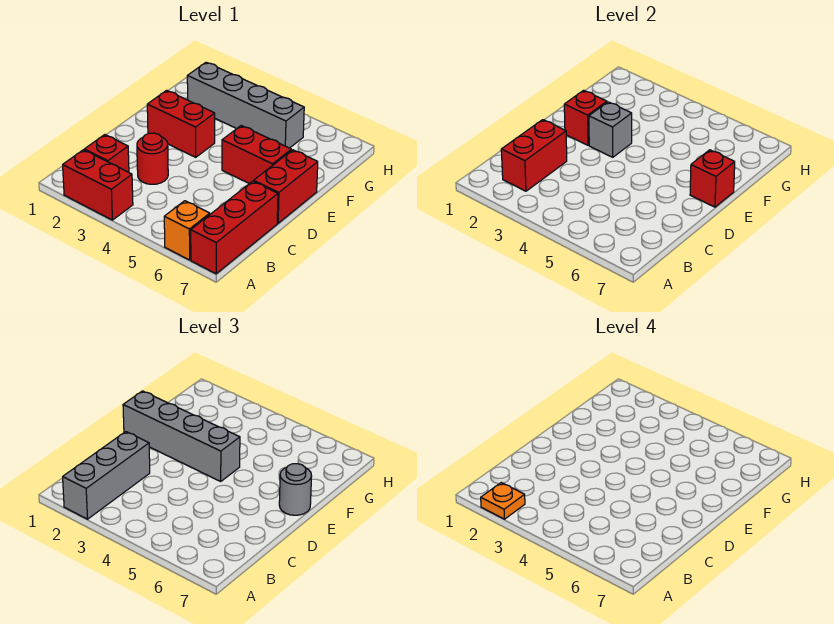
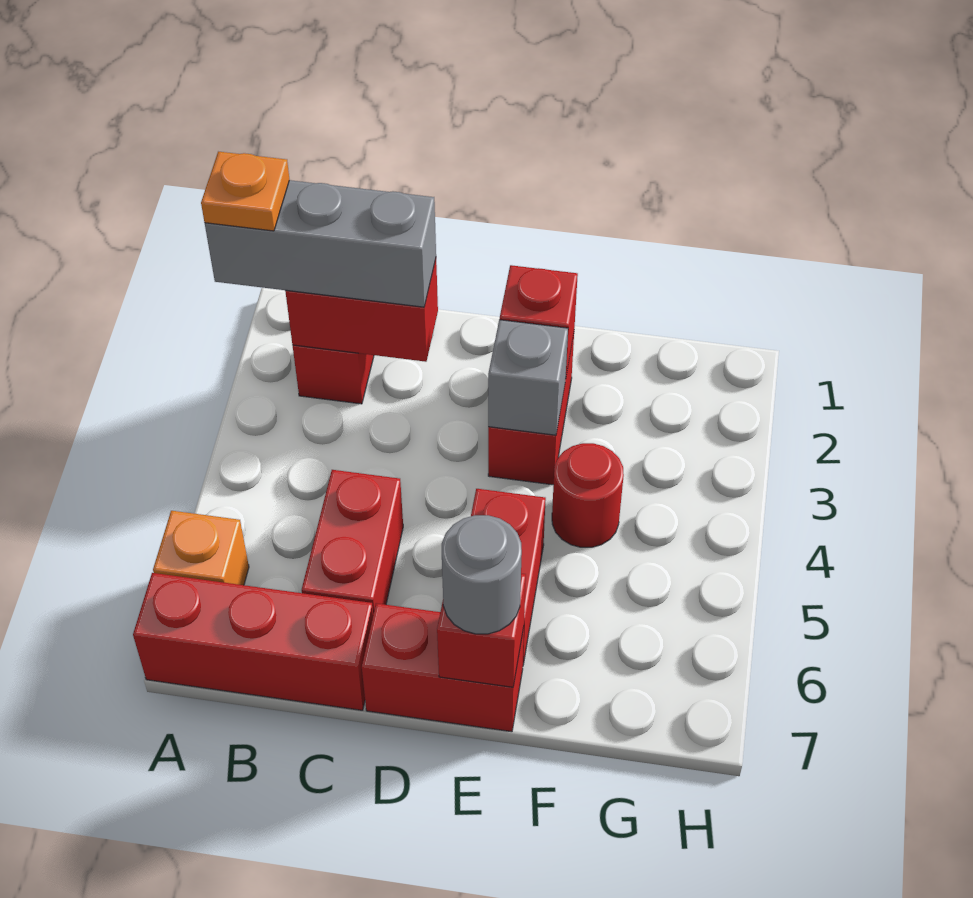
red 1x2 brick [63,150,133,220] -> red 1x2 brick moved to [302,470,403,613]
red 1x1 round brick [137,133,168,184] -> red 1x1 round brick moved to [552,443,624,547]
grey 1x4 brick [123,391,240,481] -> none
grey 1x4 brick [187,62,304,148] -> none

